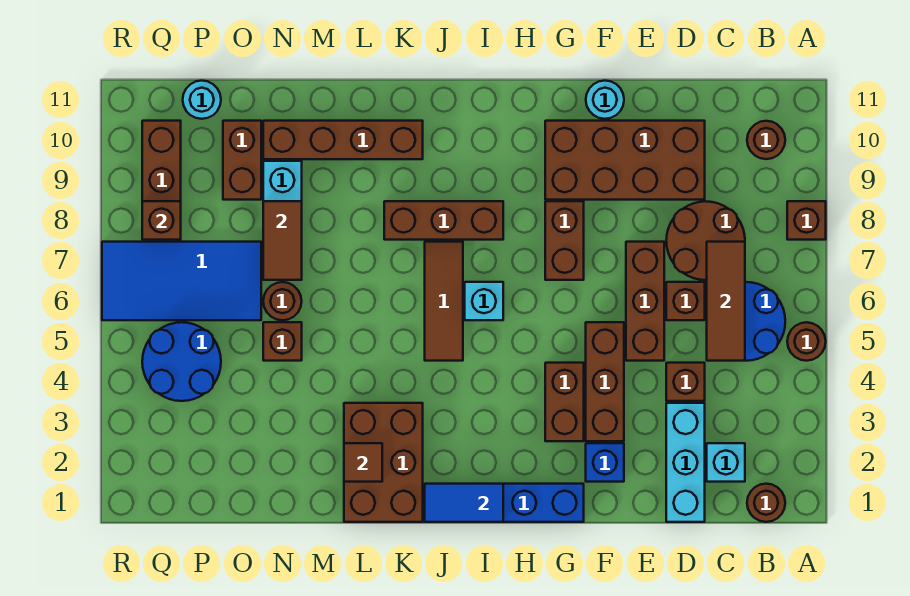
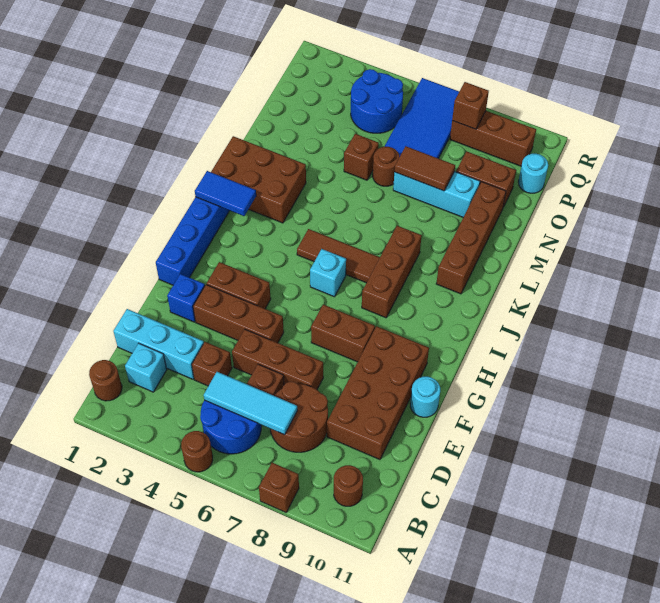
brown 1x3 tile [707,242,745,361] -> cyan 1x3 tile [204,372,297,435]
blue 1x2 tile [425,484,503,522] -> blue 1x2 tile turned to [195,171,256,216]
brown 1x1 tile [344,443,382,482] -> none

